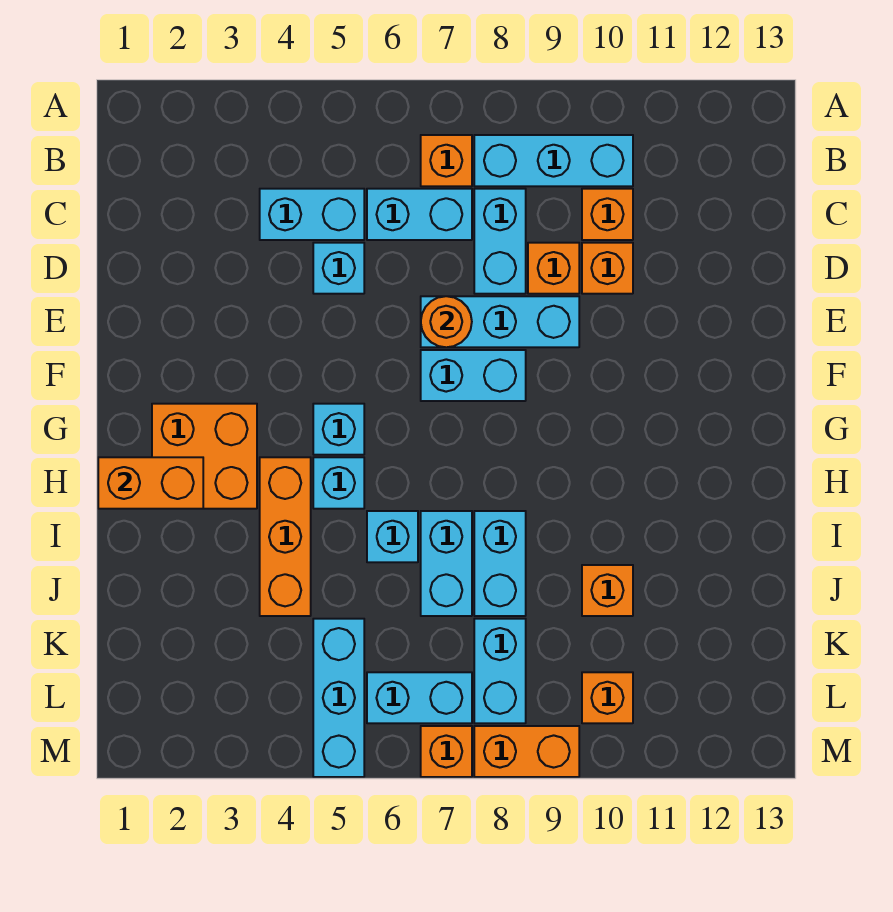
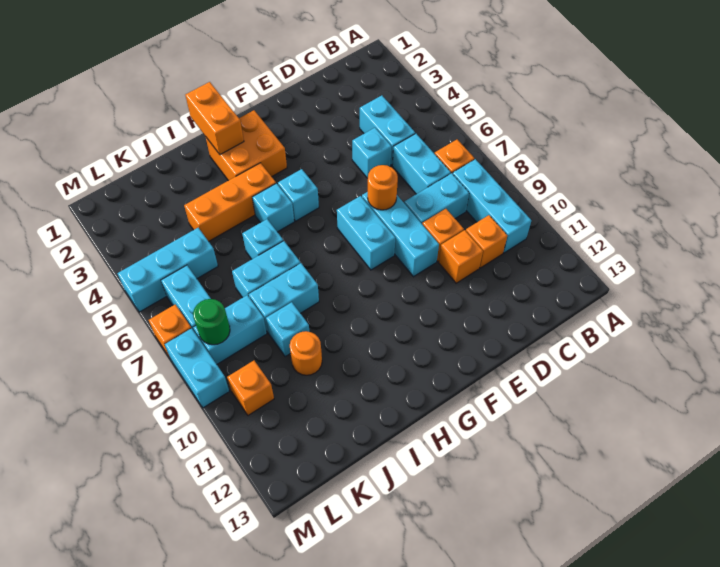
none -> cyan 1x1 brick [266,302,310,357]
orange 1x1 brick [582,565,633,616] -> orange 1x1 round brick [290,331,322,375]
none -> green 1x1 round brick [193,299,230,345]
orange 1x2 brick [474,726,579,777] -> cyan 1x2 brick [165,328,229,408]

